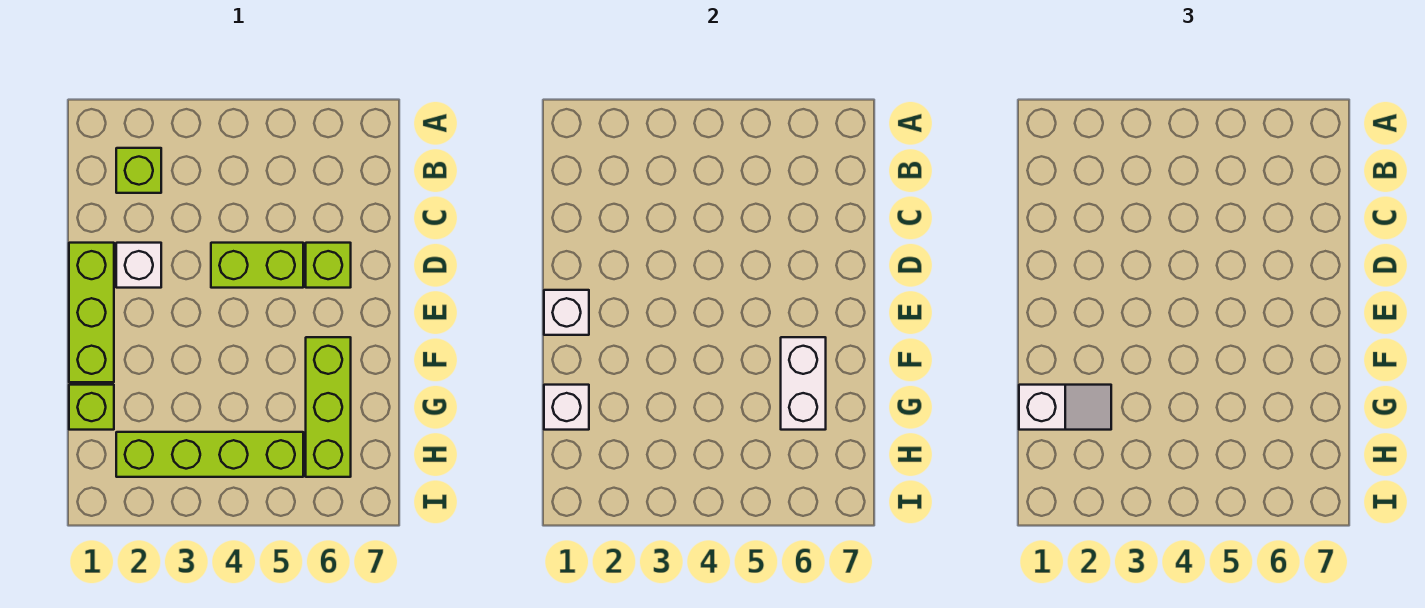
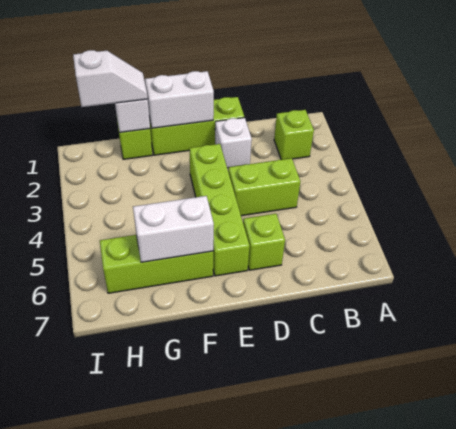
lime 1x2 brick [211,243,303,288] -> lime 1x2 brick turned to [228,158,300,216]
white 1x1 brick [544,290,589,335] -> white 1x2 brick [145,71,214,128]
white 1x2 slope [1019,385,1111,430] -> white 1x2 slope turned to [73,50,148,107]
lime 1x4 brick [116,432,303,477] -> lime 1x4 brick moved to [189,144,250,276]

